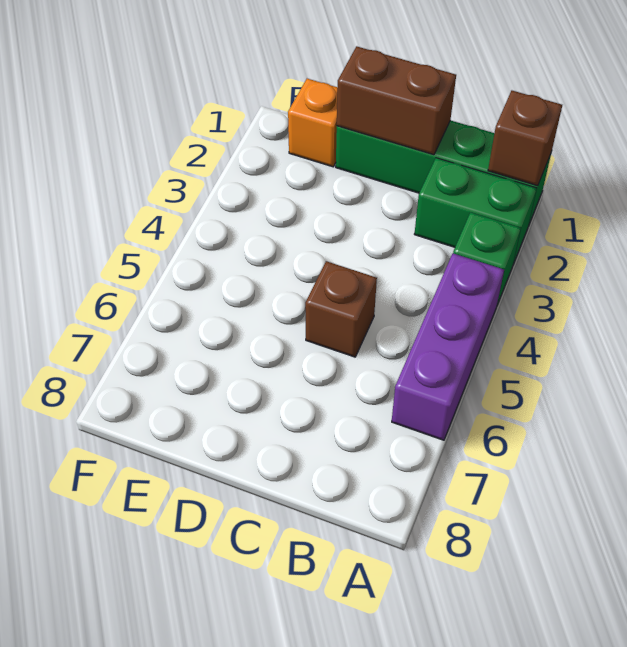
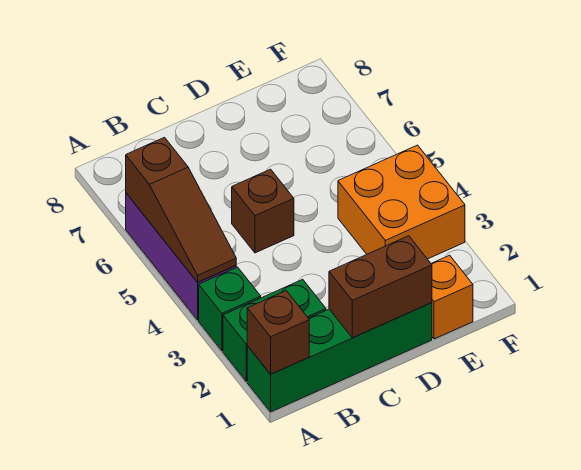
none -> brown 1x3 slope [126,137,236,282]
none -> orange 2x2 brick [338,145,465,259]

